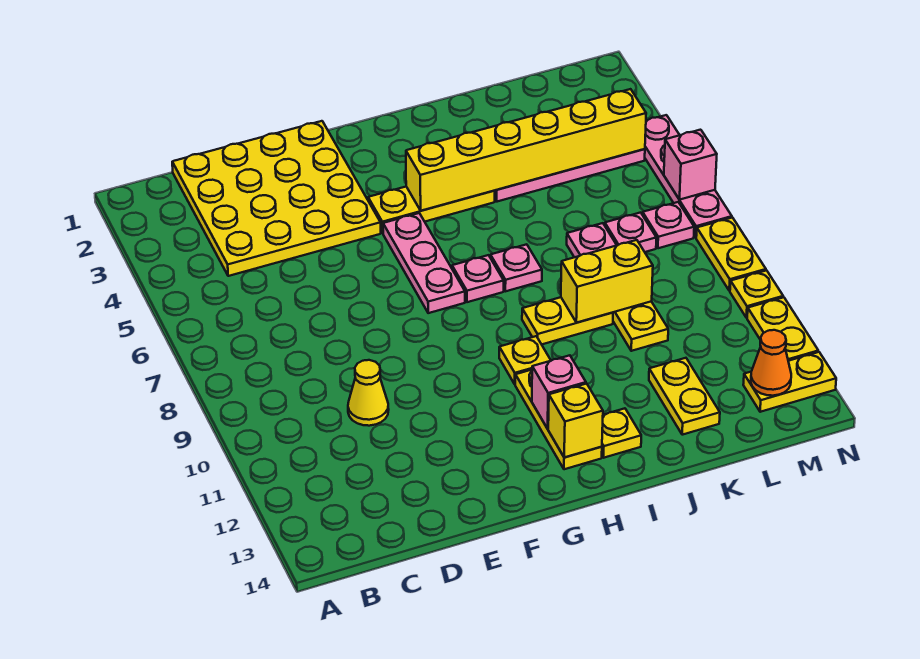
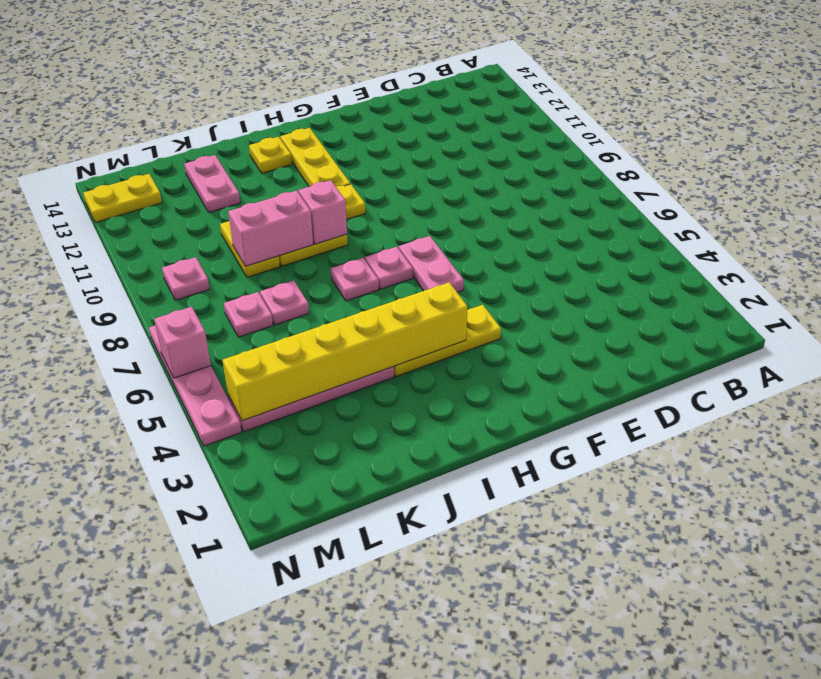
yellow 4x4 plate [172,121,381,276] -> none
yellow 1x1 cone [348,360,389,426] -> none
pink 1x3 plate [383,213,465,313] -> pink 1x2 plate [399,236,464,292]
pink 1x1 brick [532,355,586,429] -> pink 1x1 brick moved to [299,180,347,244]
yellow 1x1 brick [548,384,603,457] -> none
yellow 1x2 brick [561,240,653,323] -> pink 1x2 brick [228,190,313,266]
yellow 1x2 plate [649,358,720,435] -> pink 1x2 plate [184,155,240,213]
pink 1x1 plate [643,202,694,248] -> pink 1x1 plate moved to [162,257,210,300]
orange 1x1 cone [751,330,791,396] -> none
yellow 1x2 plate [696,218,766,291] -> none
yellow 1x1 plate [730,270,783,318] -> none
yellow 1x2 plate [747,297,818,361] -> none

